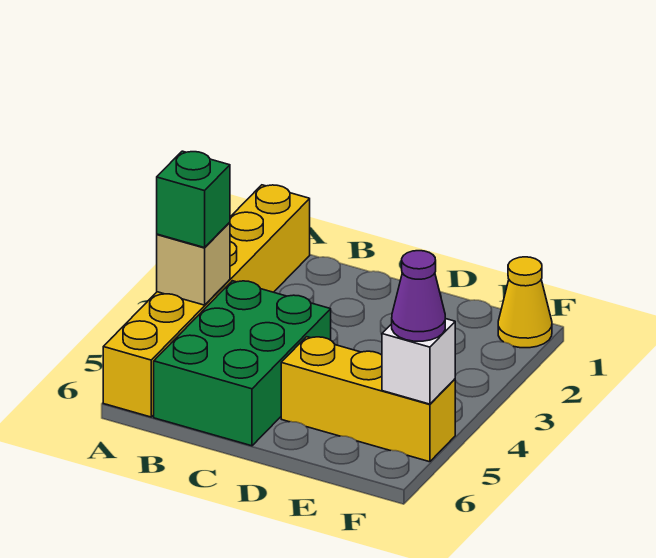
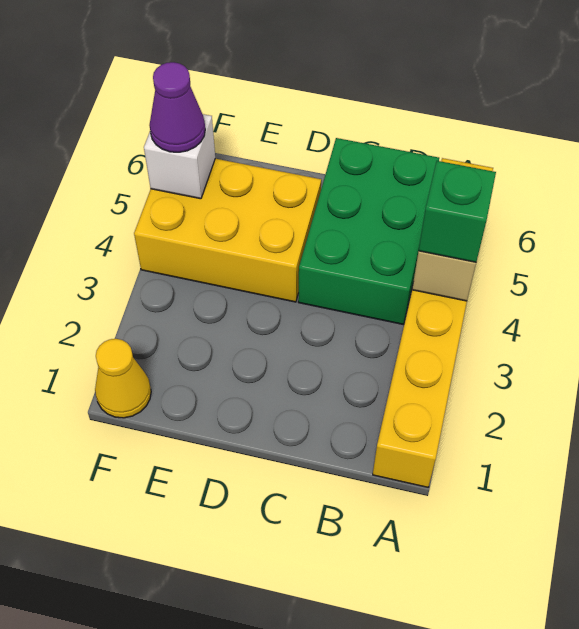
yellow 1x3 brick [281,337,455,462] -> yellow 2x3 brick [134,159,321,302]

